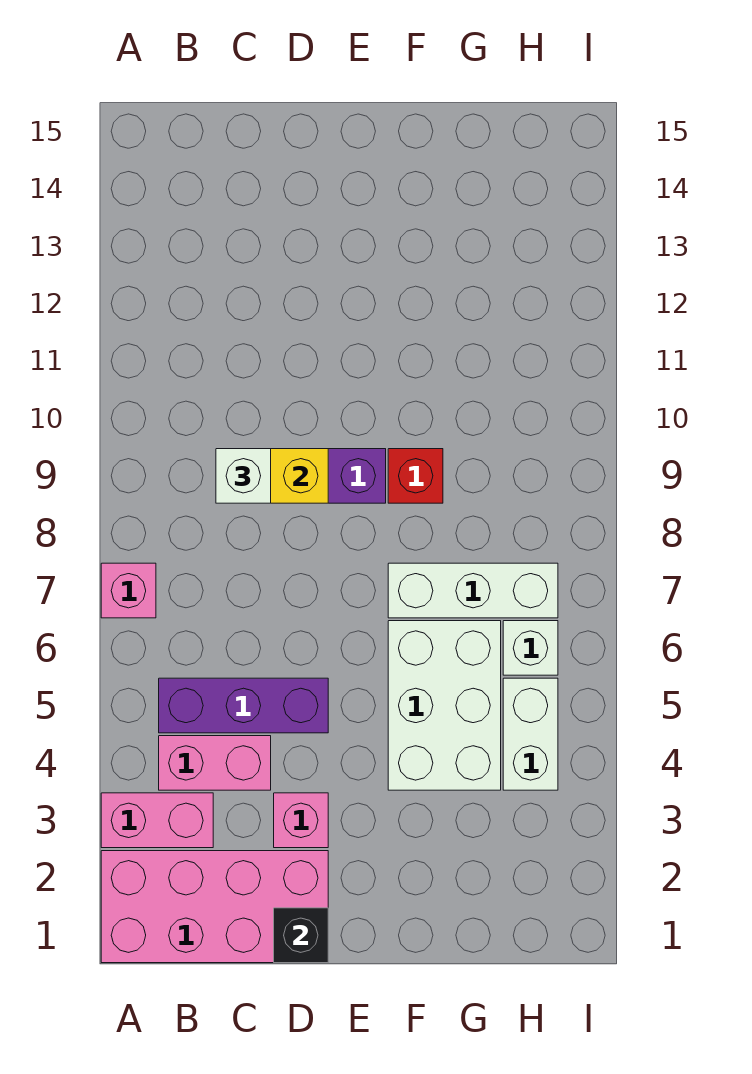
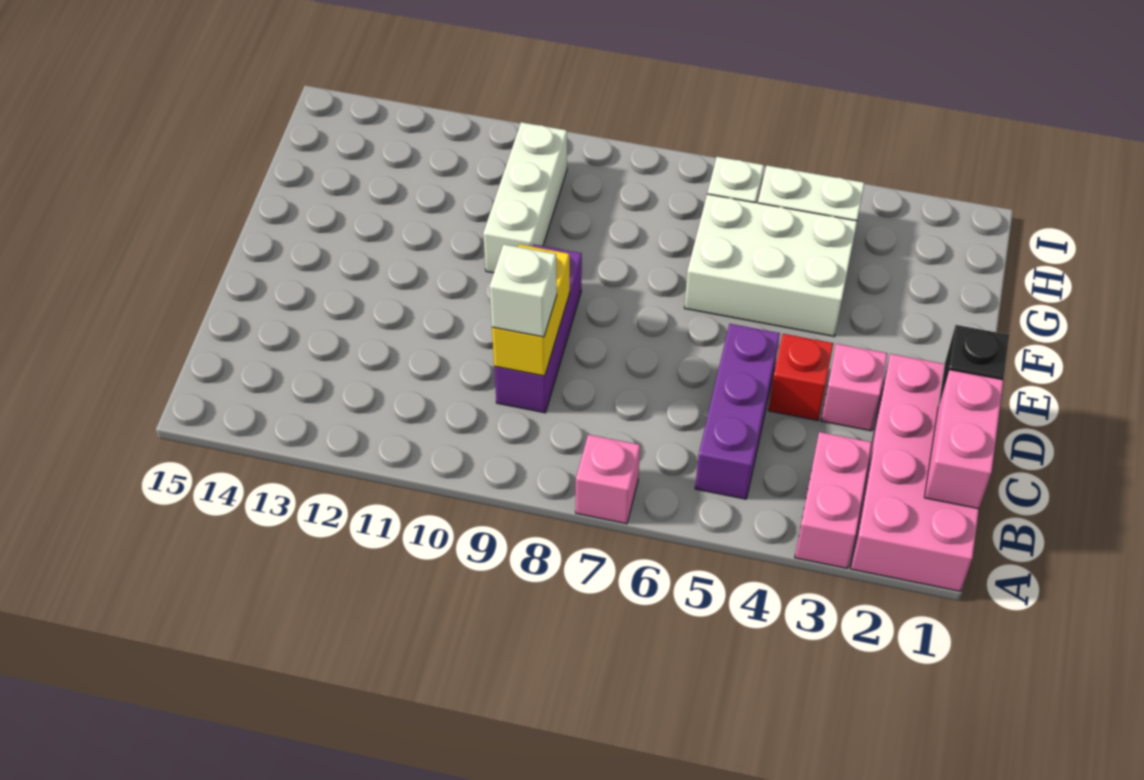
pink 1x2 brick [159,736,271,790] -> pink 1x2 brick moved to [924,370,1003,509]
white 1x3 brick [388,563,558,618] -> white 1x3 brick moved to [483,122,567,273]
red 1x1 brick [388,449,443,503] -> red 1x1 brick moved to [768,334,833,421]

